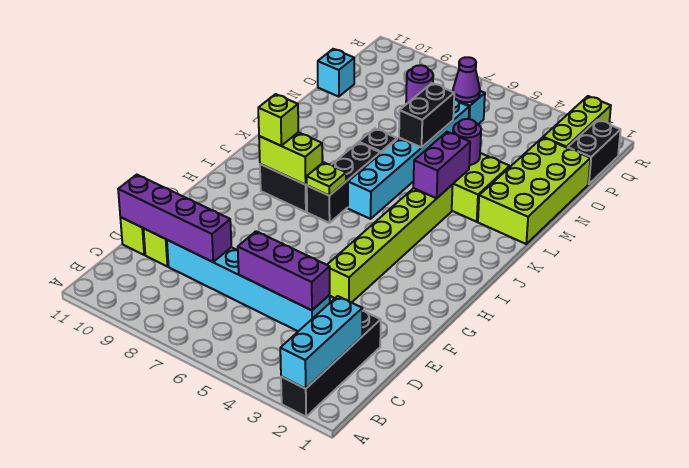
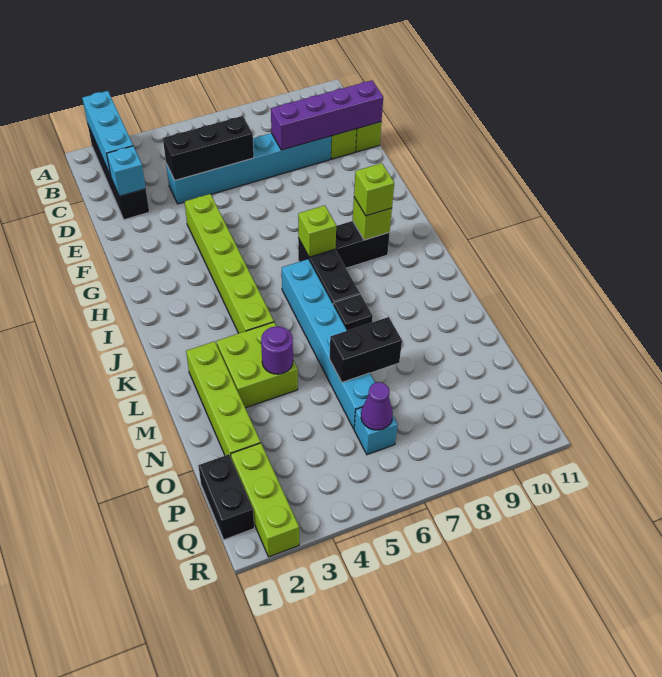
purple 1x3 brick [238,231,330,310] -> black 1x3 brick [163,116,254,180]
lime 1x1 plate [307,162,346,196] -> lime 1x1 brick [298,205,336,257]
lime 1x2 brick [259,132,322,185] -> lime 1x1 brick [353,197,392,240]
purple 1x2 brick [413,132,470,198] -> none
lime 2x4 brick [478,137,590,244] -> lime 1x4 brick [186,341,261,457]
black 1x2 brick [399,83,454,147] -> black 1x2 brick turned to [330,317,402,382]
cyan 1x1 brick [318,49,354,97] -> cyan 1x1 brick moved to [107,146,146,196]
purple 1x1 round brick [406,65,433,103] -> none

